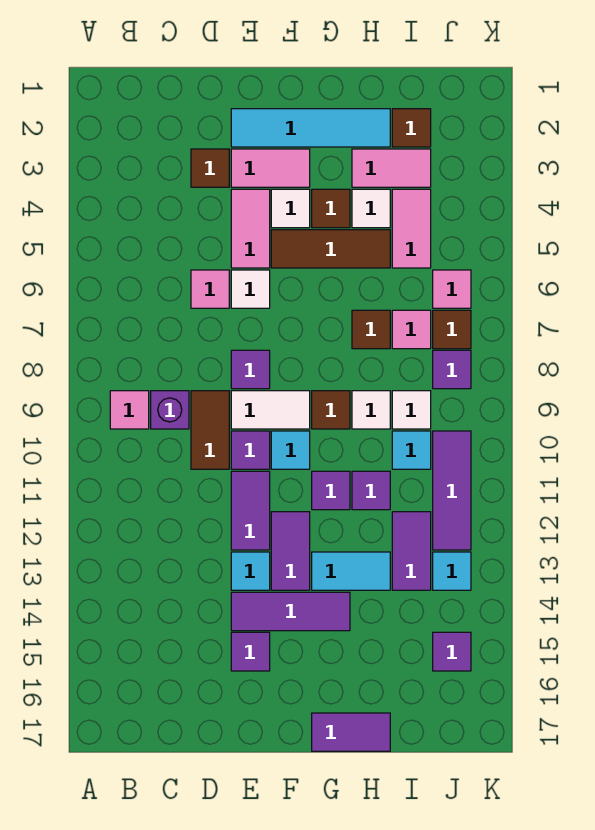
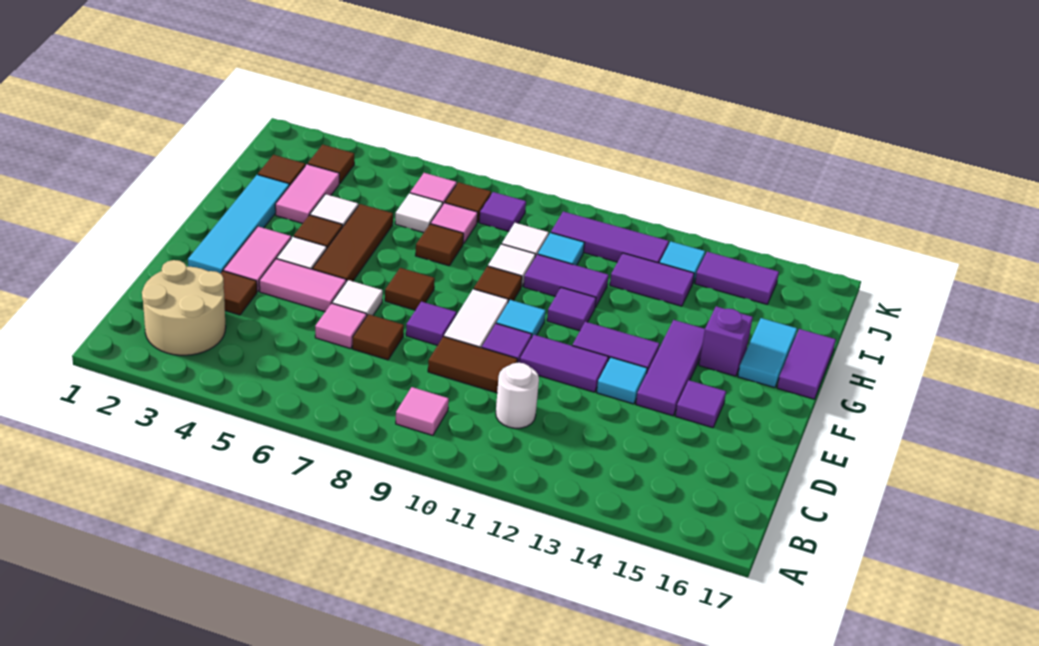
none -> tan 2x2 round brick [142,260,226,355]
purple 1x1 brick [151,391,189,429] -> purple 1x1 brick moved to [699,306,753,376]
none -> white 1x1 round brick [496,363,539,428]
none -> brown 1x1 tile [352,314,404,360]
none -> brown 1x1 tile [385,268,435,310]
cyan 1x2 tile [312,552,390,590] -> cyan 1x2 tile moved to [738,318,797,388]
purple 1x1 tile [352,471,390,510] -> purple 1x2 tile [524,254,609,308]
pink 1x2 tile [392,189,431,268] -> none
none -> white 1x1 tile [395,193,443,232]
none -> brown 1x1 tile [308,145,354,184]
purple 1x1 tile [433,632,471,671] -> purple 1x2 tile [695,252,779,304]

